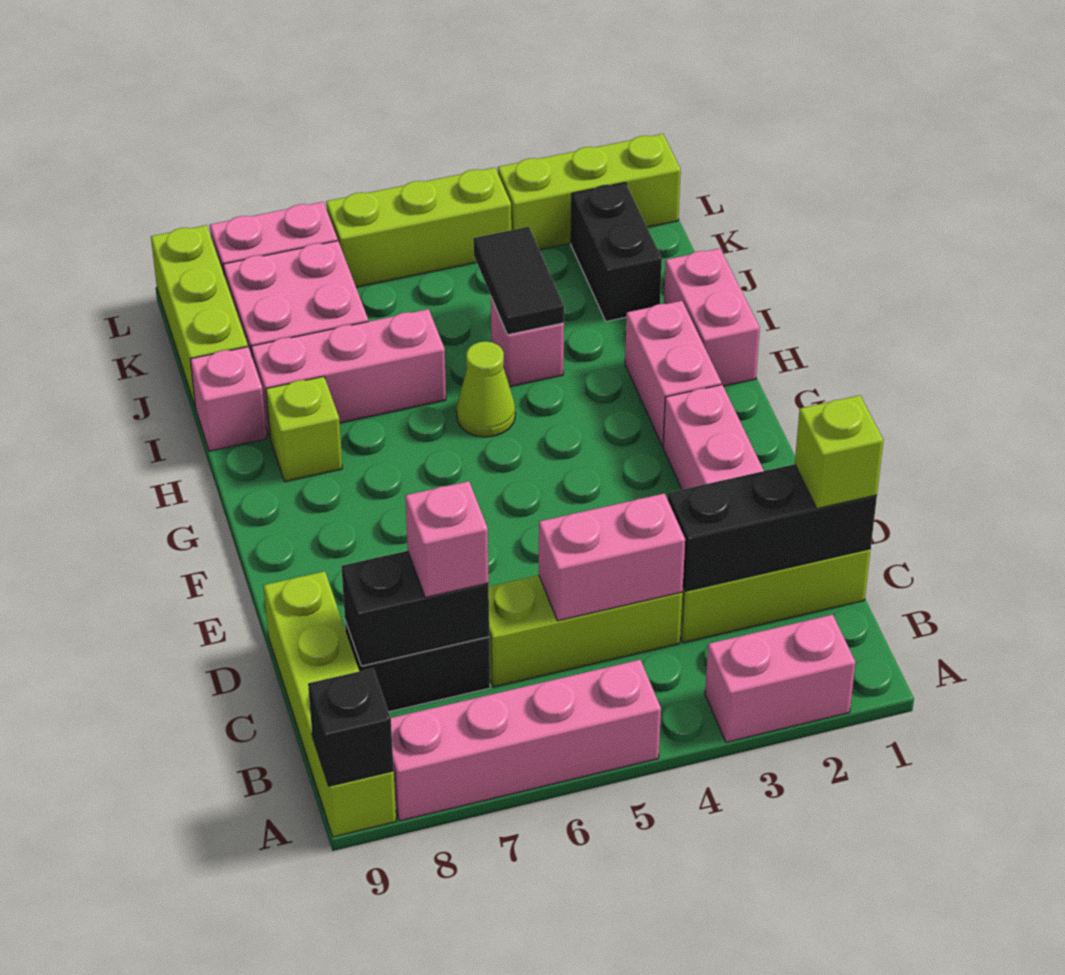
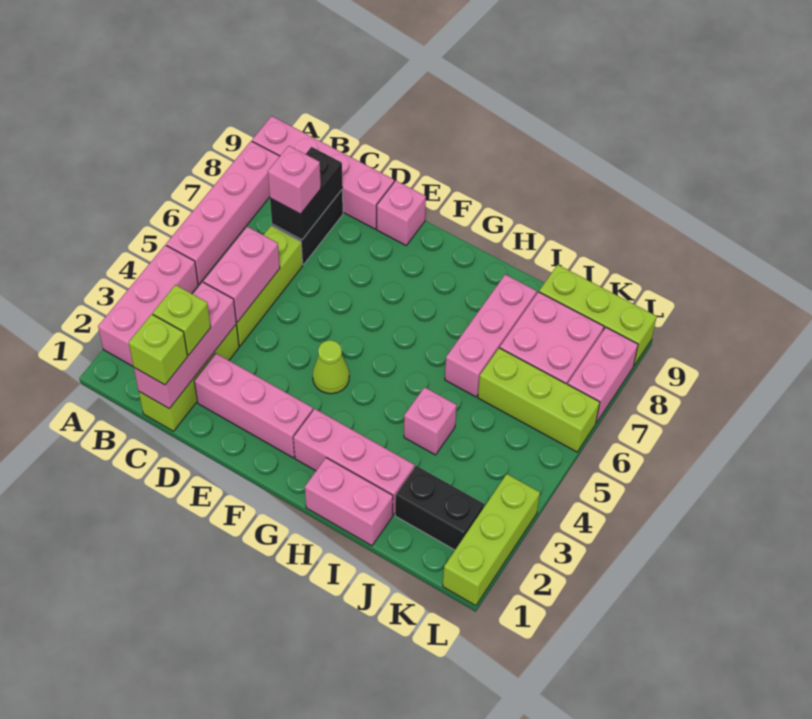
pink 1x2 brick [705,615,855,742] -> pink 1x3 brick [98,245,198,366]
lime 1x4 brick [263,571,396,837] -> pink 1x4 brick [252,116,394,229]
black 1x1 brick [308,668,394,786] -> none
black 1x3 brick [668,464,877,591] -> pink 1x3 brick [134,282,236,409]
pink 1x2 brick [625,301,721,446] -> pink 1x3 brick [293,409,415,515]
lime 1x1 cone [456,341,515,437] -> lime 1x1 cone moved to [313,340,349,394]
lime 1x1 brick [266,376,342,482] -> lime 1x1 brick moved to [153,285,211,355]
black 1x2 tile [473,227,564,335] -> none
pink 1x1 brick [190,347,267,451] -> pink 1x1 brick moved to [377,181,426,245]
lime 1x3 brick [326,167,511,287] -> lime 1x3 brick turned to [478,348,600,452]

